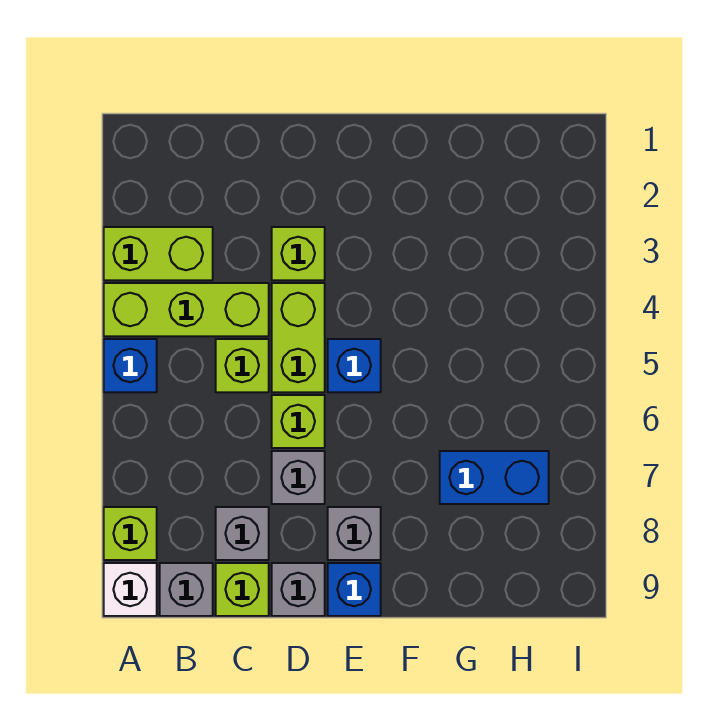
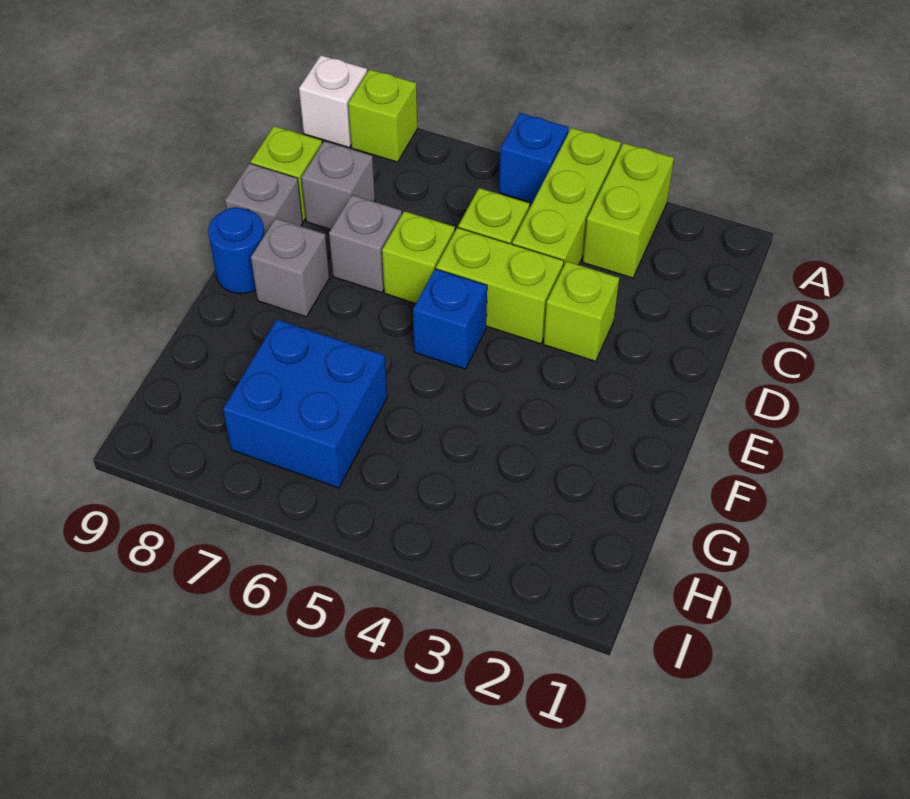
grey 1x1 brick [160,563,213,616] -> none
blue 1x1 brick [328,563,381,616] -> blue 1x1 round brick [208,207,265,294]
blue 1x2 brick [440,451,549,504] -> blue 2x2 brick [223,320,387,488]

